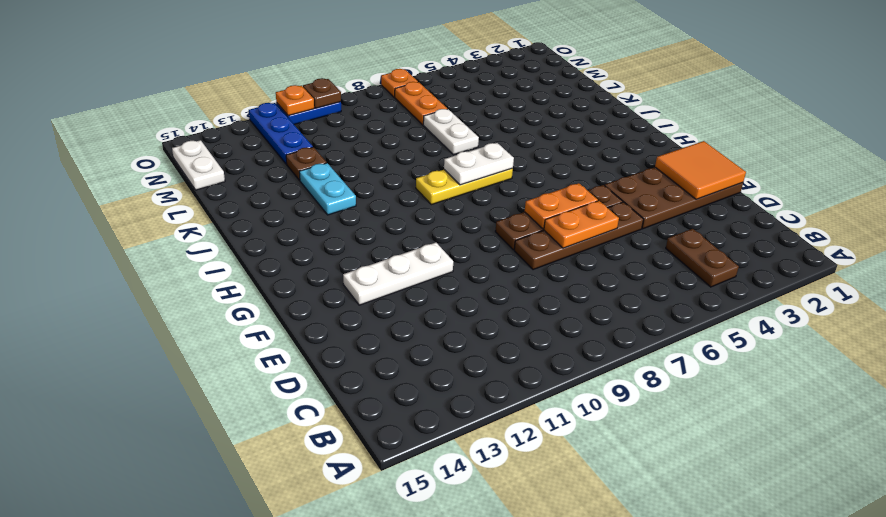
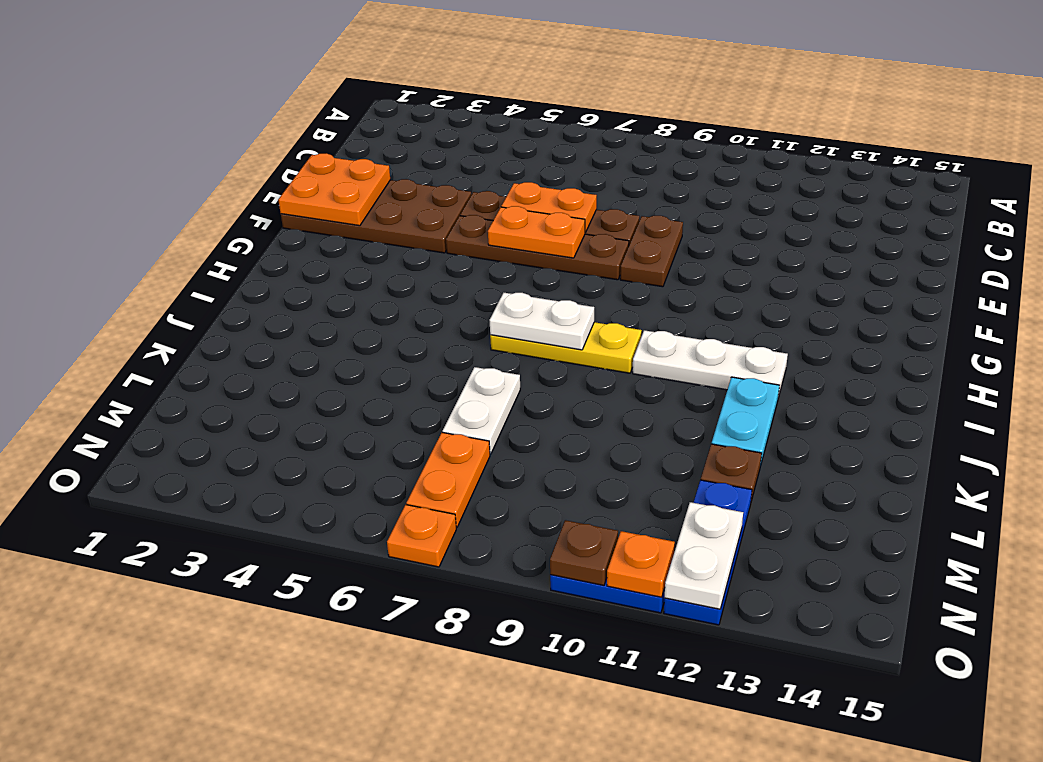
brown 1x2 plate [666,229,739,287] -> brown 1x2 plate moved to [620,216,683,287]
orange 2x2 tile [655,141,746,199] -> orange 2x2 plate [278,153,390,226]
white 1x3 plate [343,243,453,305] -> white 1x3 plate moved to [633,330,788,398]
white 1x2 plate [172,140,225,190] -> white 1x2 plate moved to [665,502,743,609]

